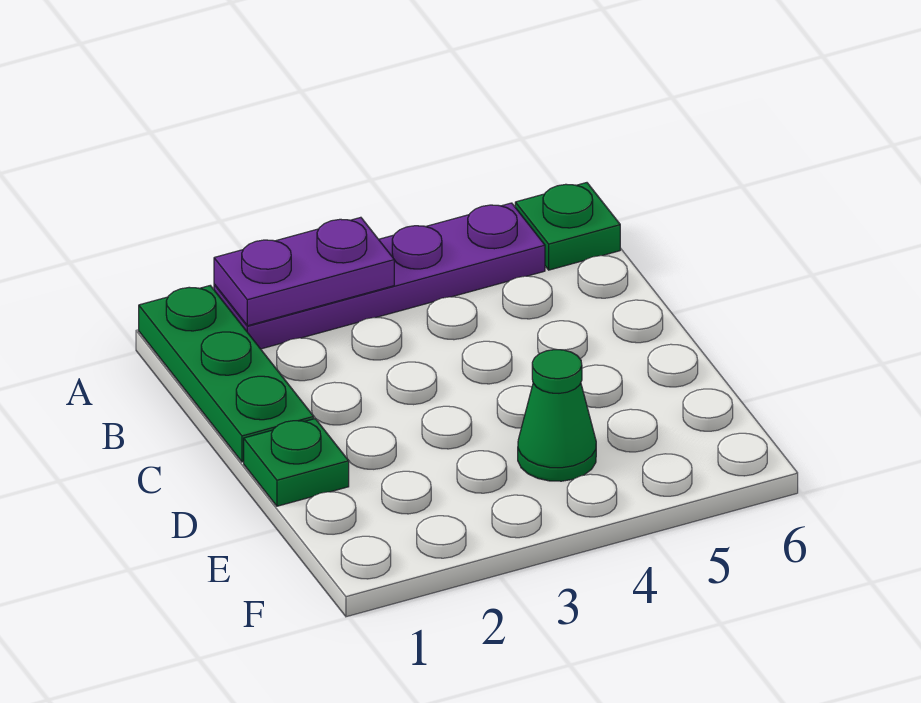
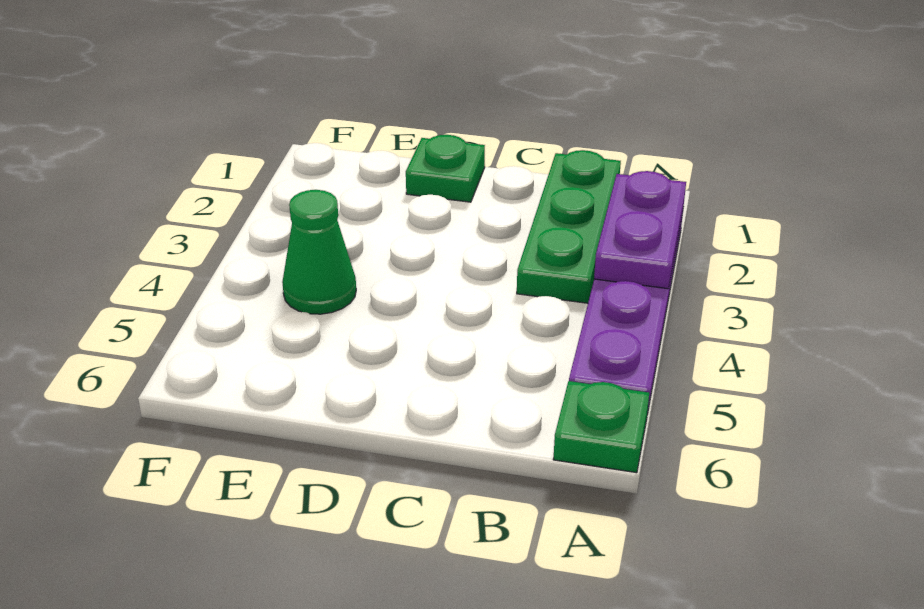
green 1x3 plate [139,286,314,462] -> green 1x3 plate turned to [517,150,621,303]

